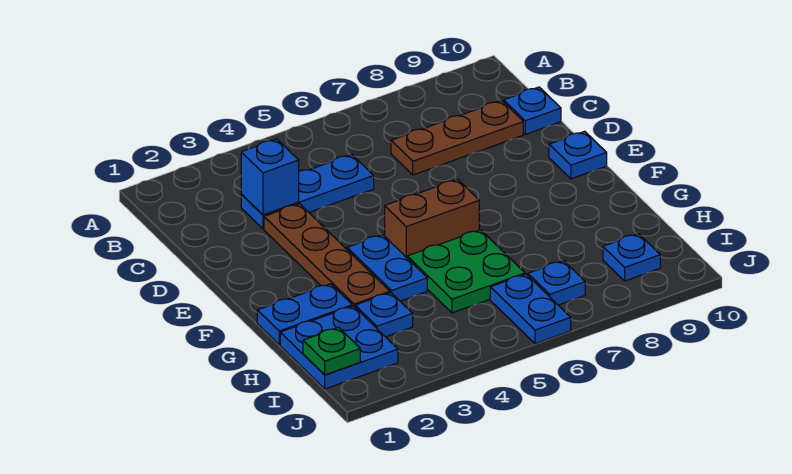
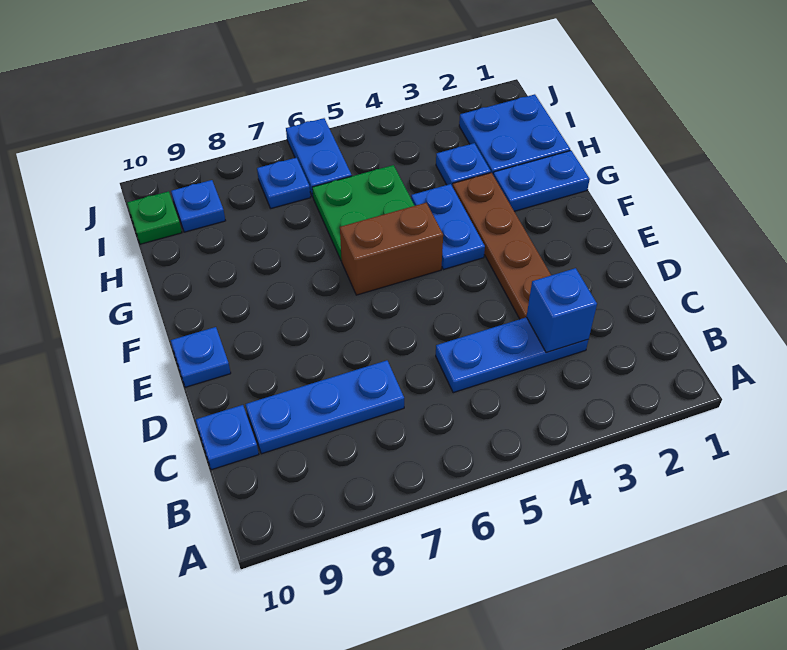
brown 1x3 plate [391,101,523,175] -> blue 1x3 plate [246,360,404,454]
green 1x1 plate [303,327,360,375] -> green 1x1 plate moved to [127,191,182,244]

